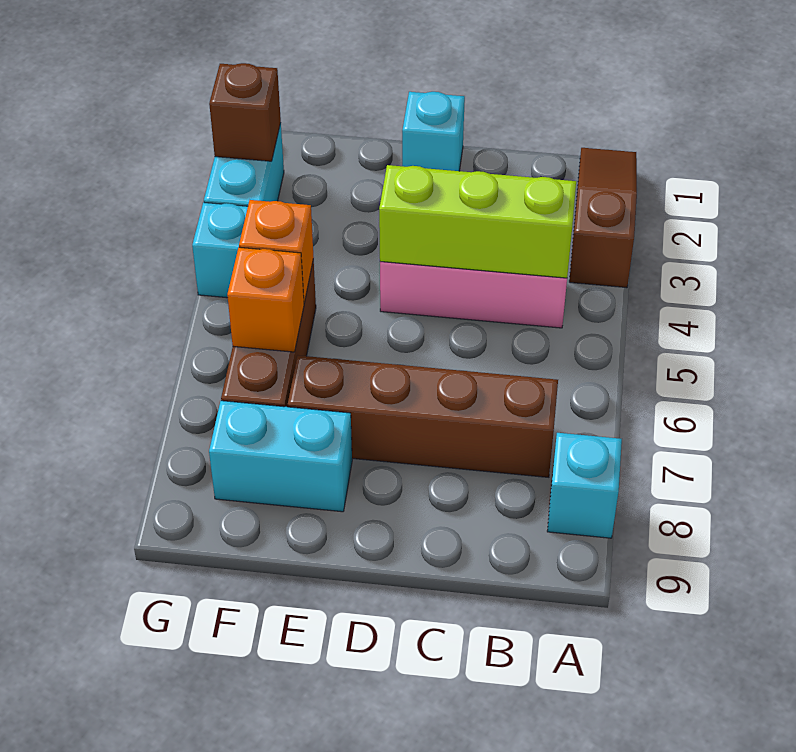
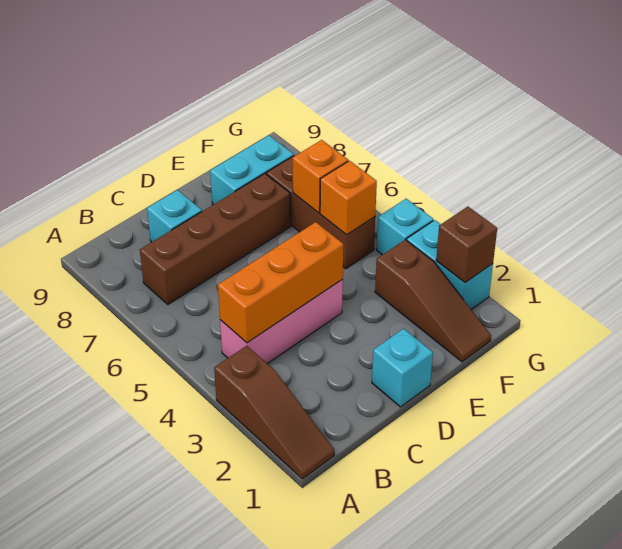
cyan 1x1 brick [547,433,622,538] -> cyan 1x1 brick moved to [147,190,202,242]
lime 1x3 brick [379,165,576,278] -> orange 1x3 brick [218,222,344,343]
none -> brown 1x3 slope [375,240,491,362]

